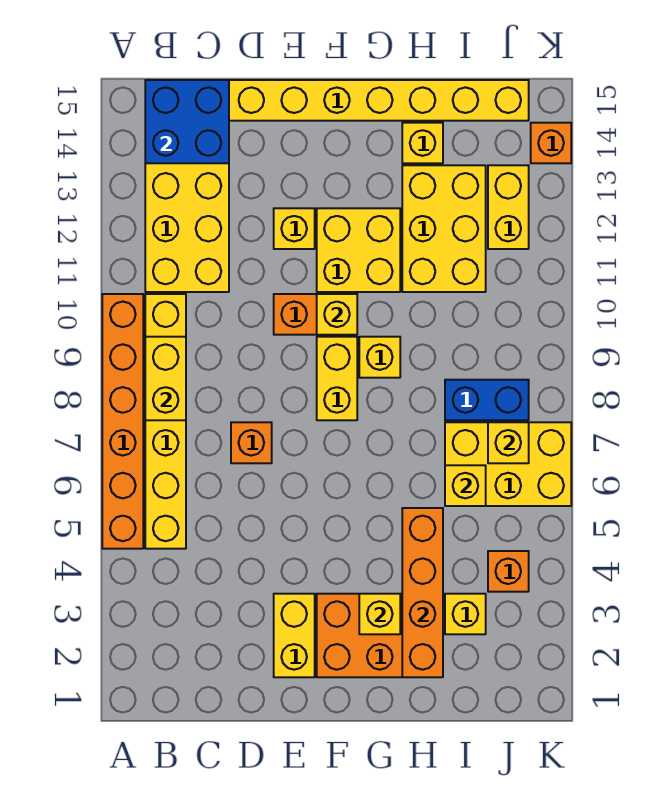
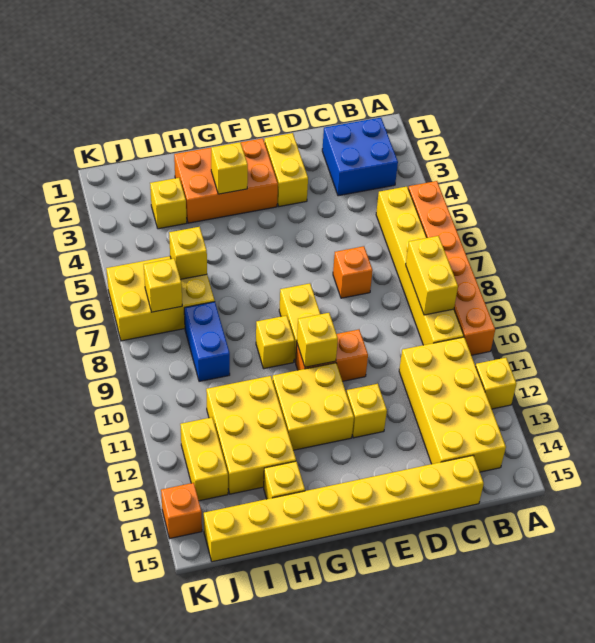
none -> yellow 1x1 brick [476,358,516,409]
blue 2x2 brick [145,80,229,163] -> blue 2x2 brick moved to [322,118,398,196]
orange 1x4 brick [402,508,443,677] -> none
blue 1x2 brick [445,380,529,420] -> blue 1x2 brick turned to [184,302,230,381]
orange 1x1 brick [488,551,529,592] -> none

